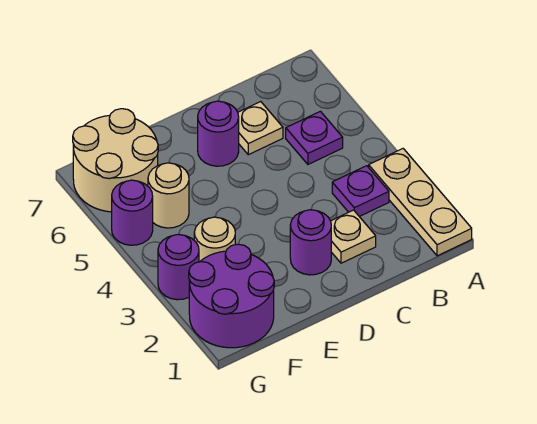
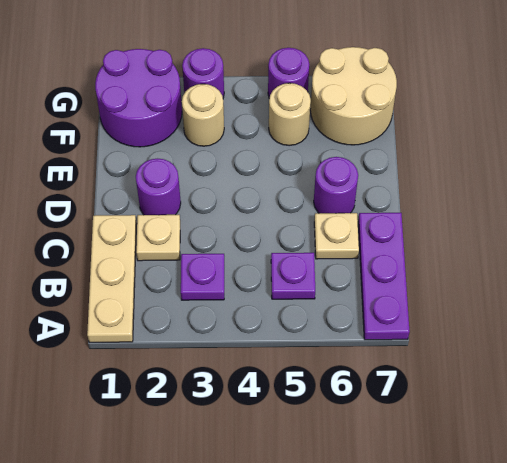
tan 1x3 plate [369,149,472,256] -> tan 1x3 plate turned to [87,215,137,342]
none -> purple 1x3 plate [358,213,410,340]

